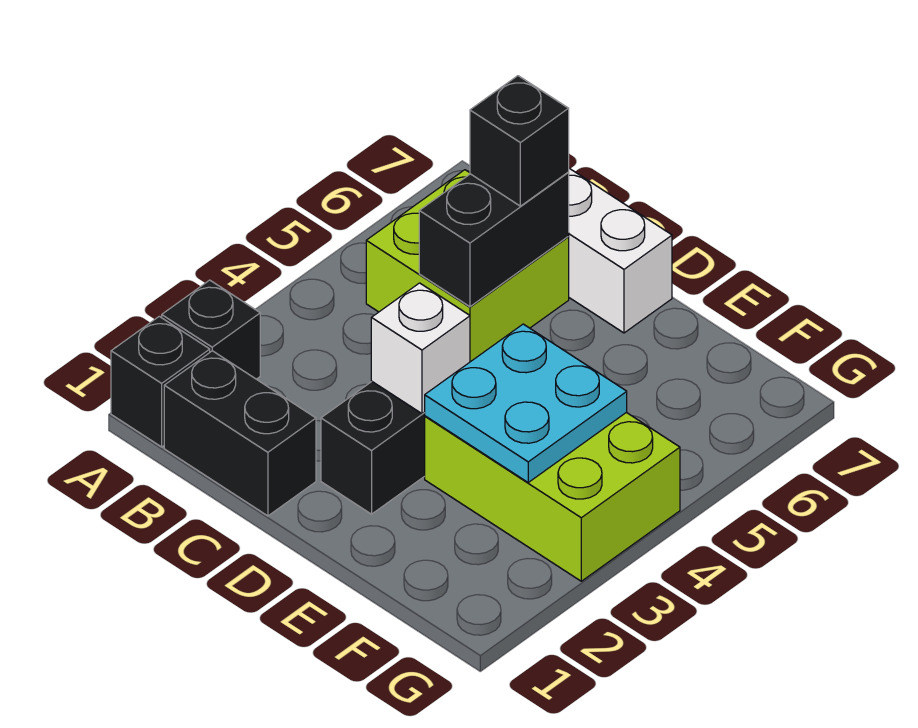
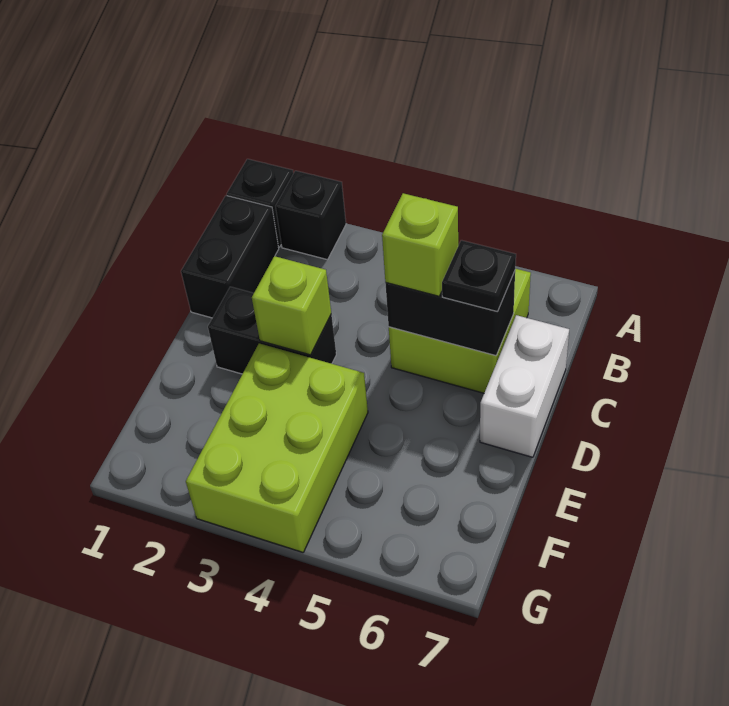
none -> lime 1x1 brick [382,193,458,296]
black 1x1 brick [470,76,569,206] -> black 1x1 plate [442,240,516,312]
white 1x1 brick [371,283,470,414] -> lime 1x1 brick [252,256,331,355]
cyan 2x2 plate [425,324,627,482] -> none

